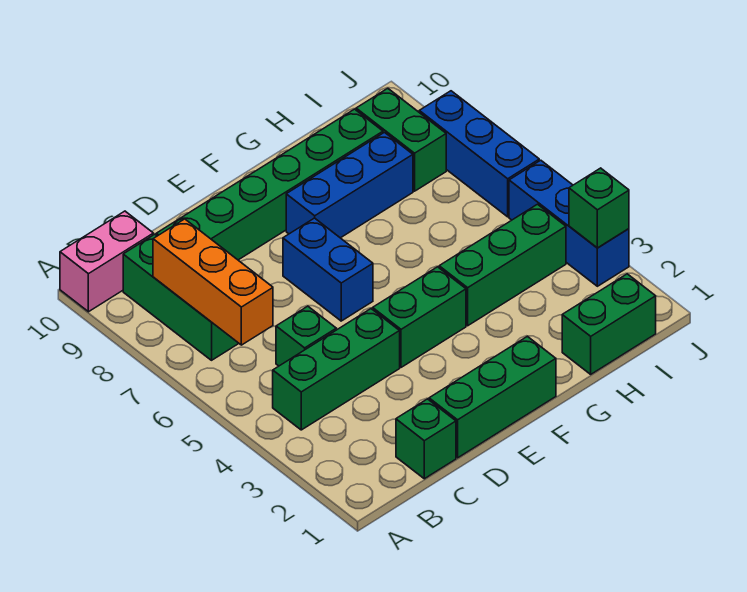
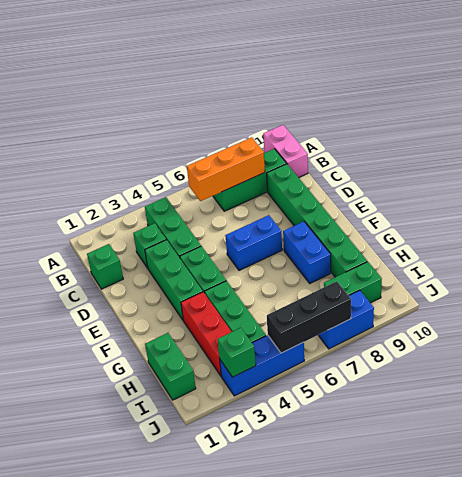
green 1x1 brick [276,306,336,366] -> green 1x1 brick moved to [133,223,166,268]
green 1x3 brick [429,336,556,458] -> green 1x3 brick moved to [145,240,203,320]
blue 1x3 brick [286,132,413,238] -> blue 1x2 brick [283,222,331,283]
none -> red 1x3 brick [181,292,231,376]
none -> black 1x3 brick [267,281,351,353]
blue 1x3 brick [419,91,539,217] -> blue 1x2 brick [318,290,374,349]

